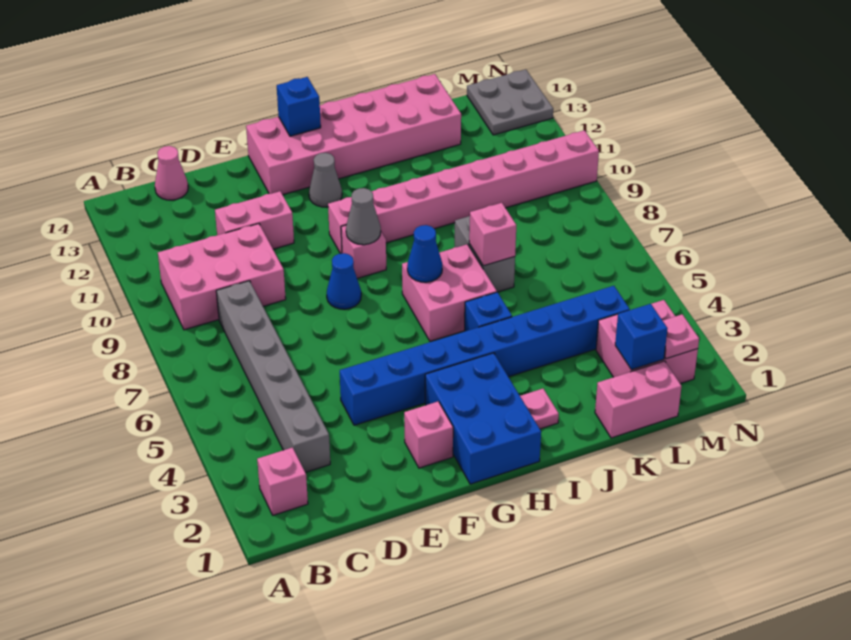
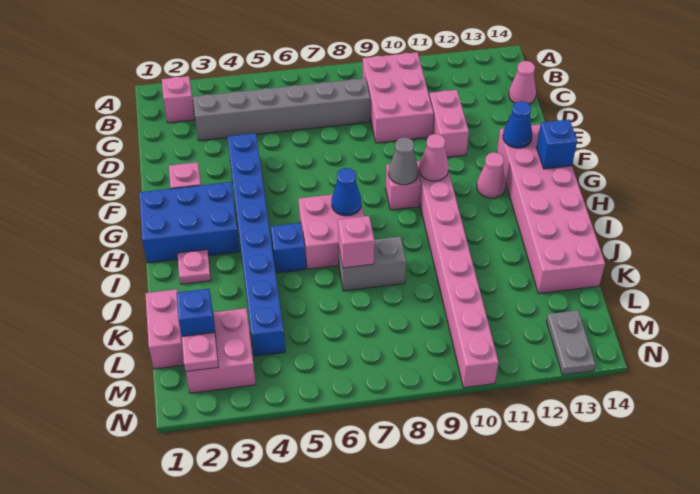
blue 1x1 cone [327,253,361,309] -> blue 1x1 cone moved to [503,101,532,148]
none -> pink 1x1 cone [419,134,449,181]
grey 1x1 cone [309,153,342,207] -> pink 1x1 cone [477,152,506,198]
grey 2x2 plate [467,69,553,135] -> grey 1x2 plate [547,310,595,375]

